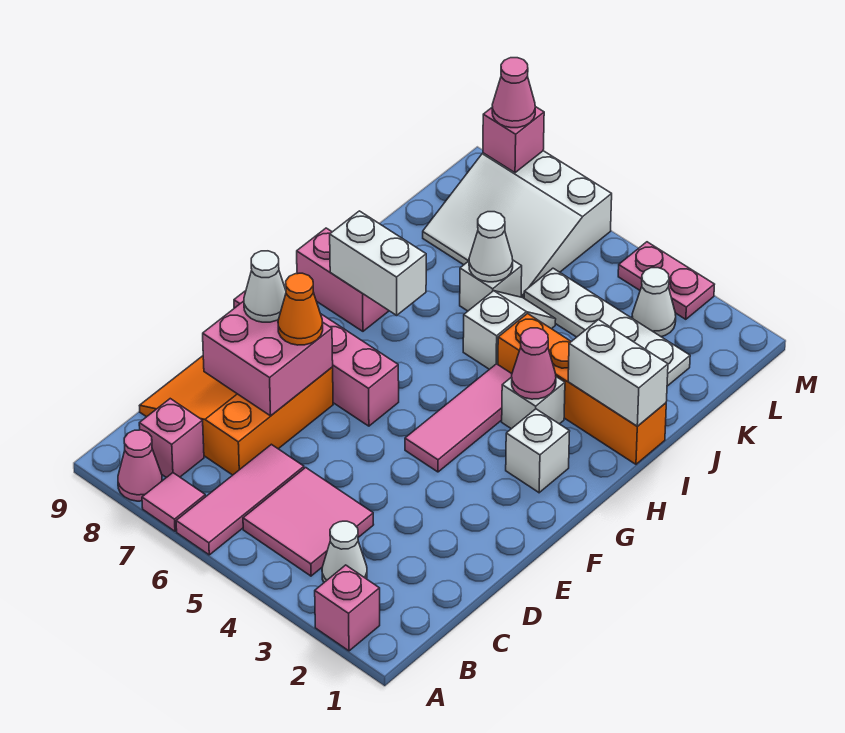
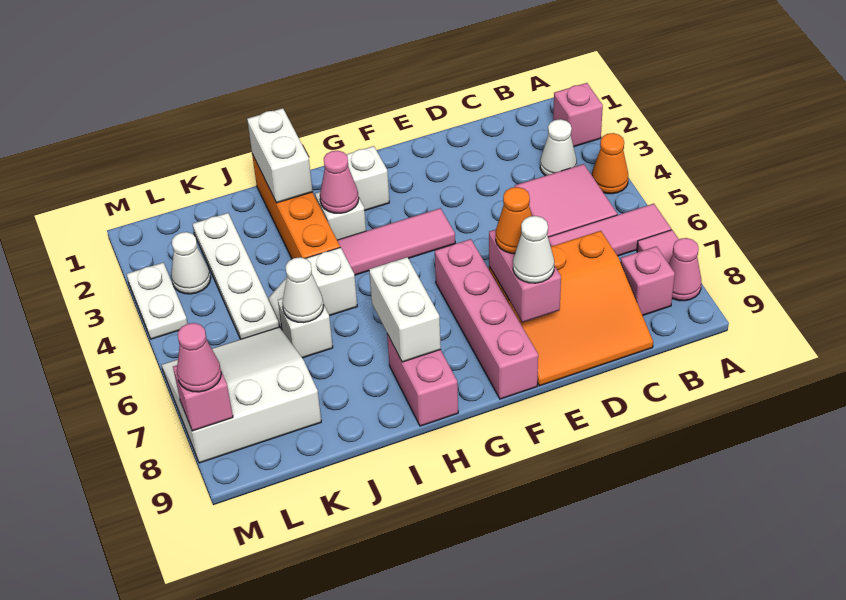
none -> orange 1x1 cone [592,133,628,194]
pink 2x2 brick [203,301,333,416] -> pink 1x2 brick [489,229,561,323]
white 3x3 slope [423,151,612,298] -> white 3x3 slope turned to [162,327,321,463]
pink 1x2 plate [618,242,715,319] -> white 1x2 plate [127,263,188,339]

